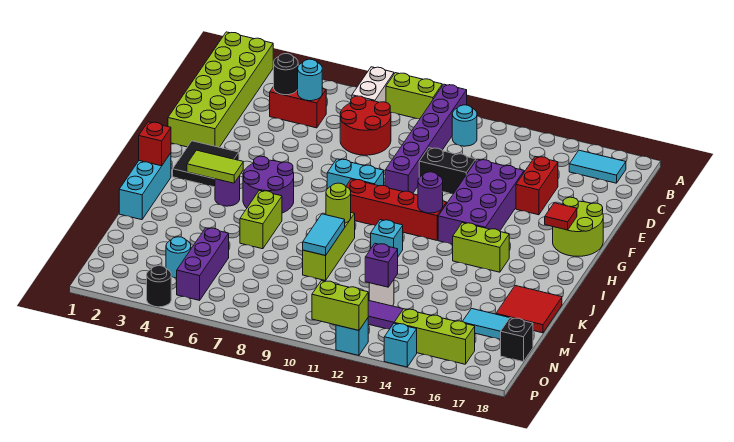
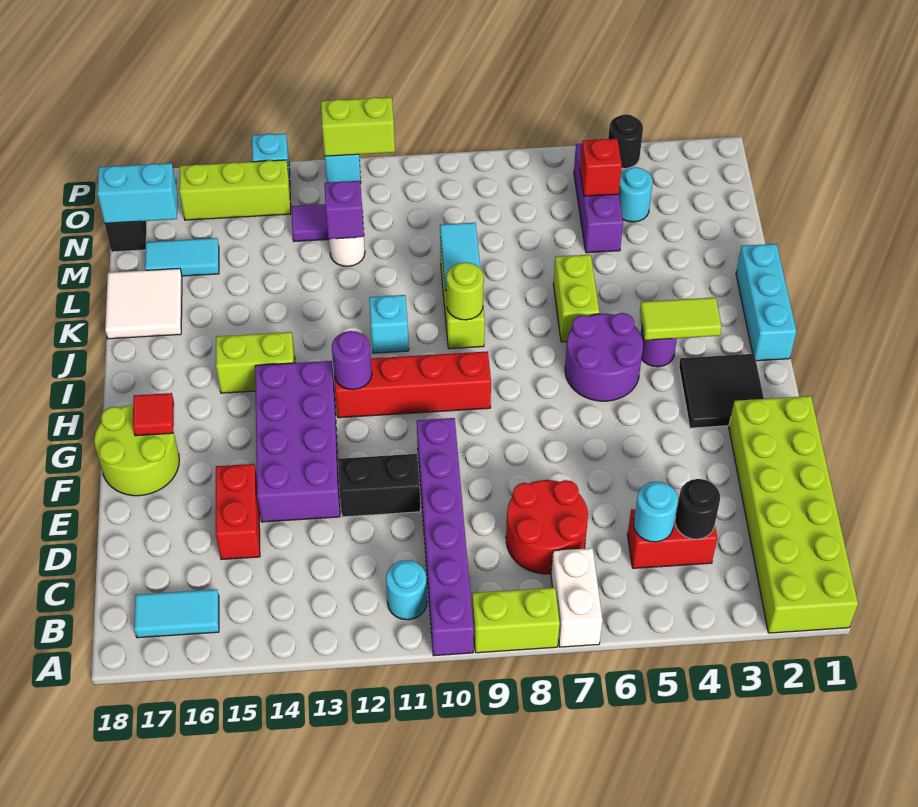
cyan 1x2 brick [327,159,384,189] -> cyan 1x2 brick moved to [97,163,178,223]
red 1x1 brick [139,122,171,166] -> red 1x1 brick moved to [580,139,622,196]
red 2x2 tile [496,286,562,333] -> white 2x2 tile [105,268,182,339]

